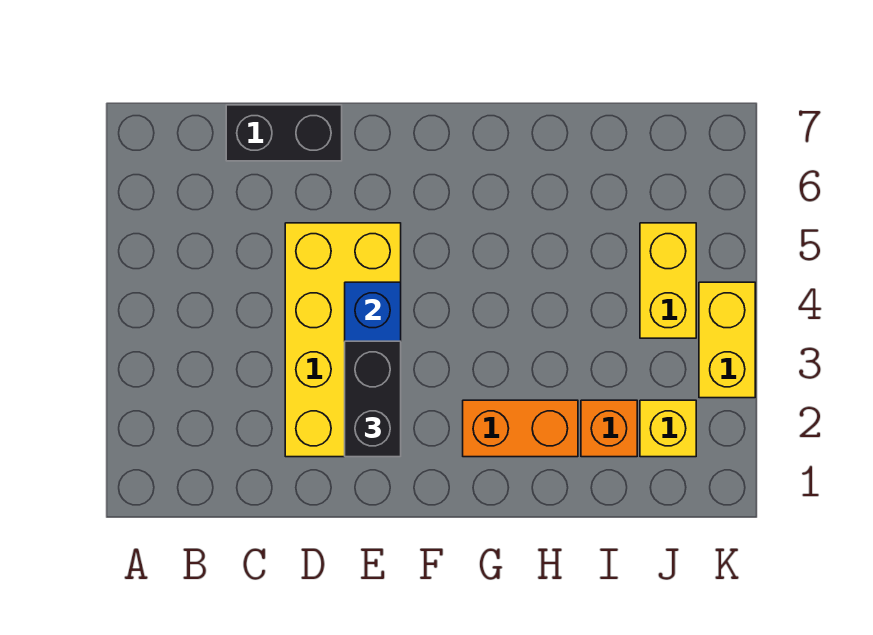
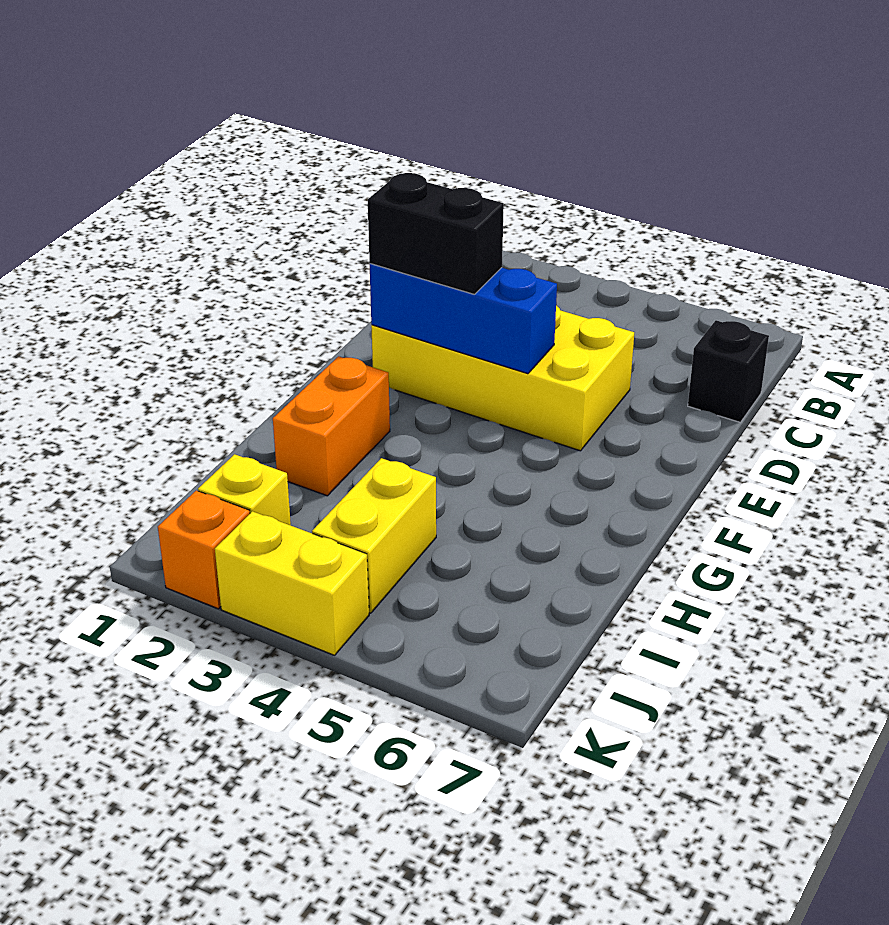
black 1x2 brick [226,105,342,161] -> black 1x1 brick [688,320,769,422]
orange 1x1 brick [581,400,637,457] -> orange 1x1 brick moved to [158,490,250,609]
yellow 1x2 brick [640,223,696,338] -> yellow 1x2 brick turned to [312,458,436,613]

